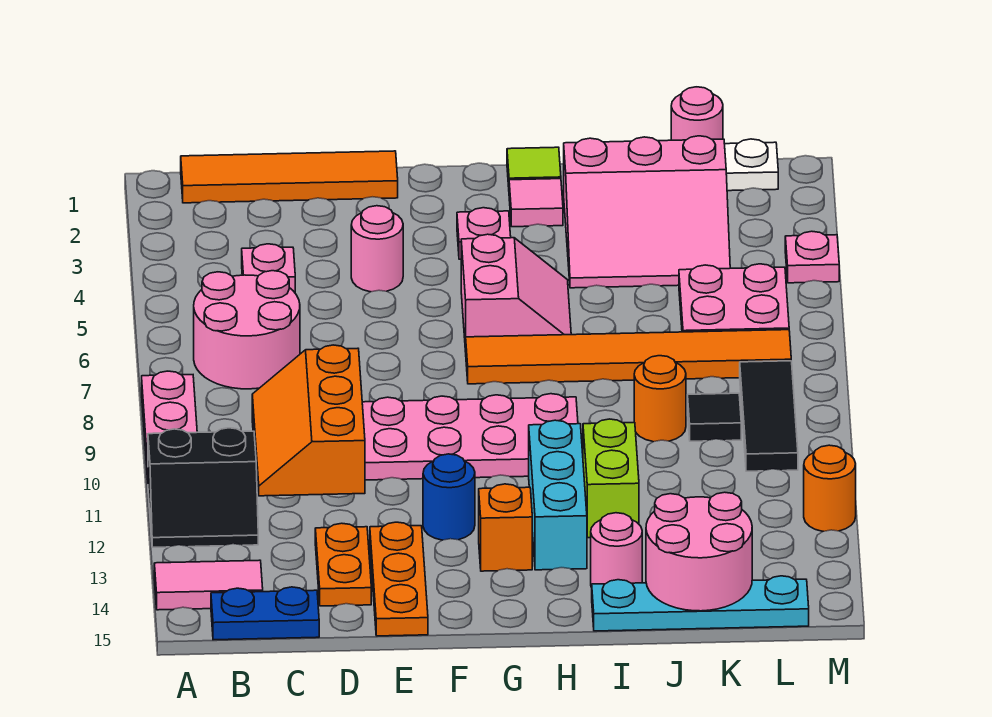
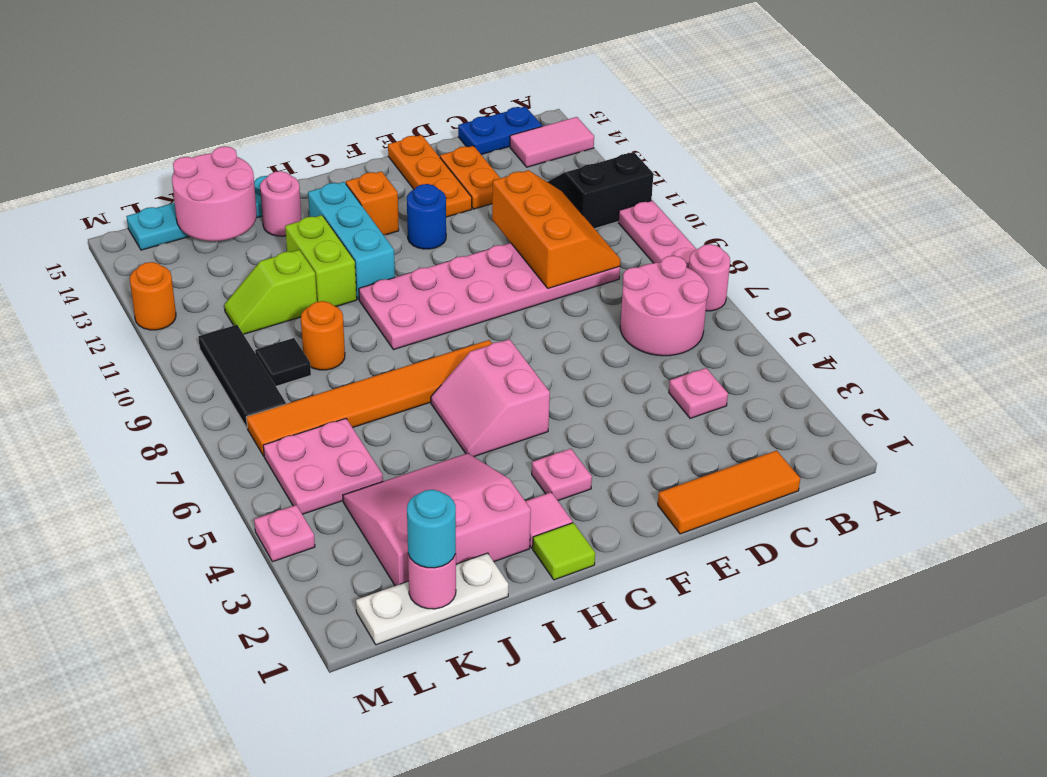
orange 1x4 tile [181,151,398,203] -> orange 1x3 tile [658,451,800,534]
pink 1x1 round brick [351,206,403,292] -> pink 1x1 round brick moved to [689,244,730,311]
none -> lime 1x2 slope [224,250,317,334]
none -> cyan 1x1 round brick [407,490,456,568]

